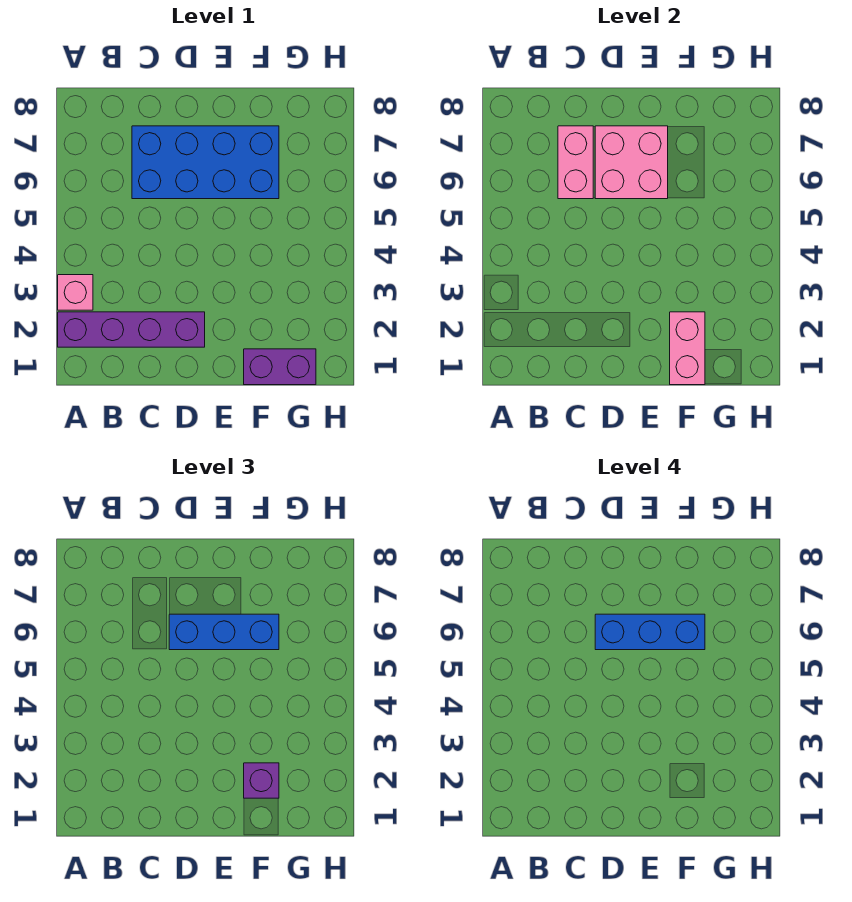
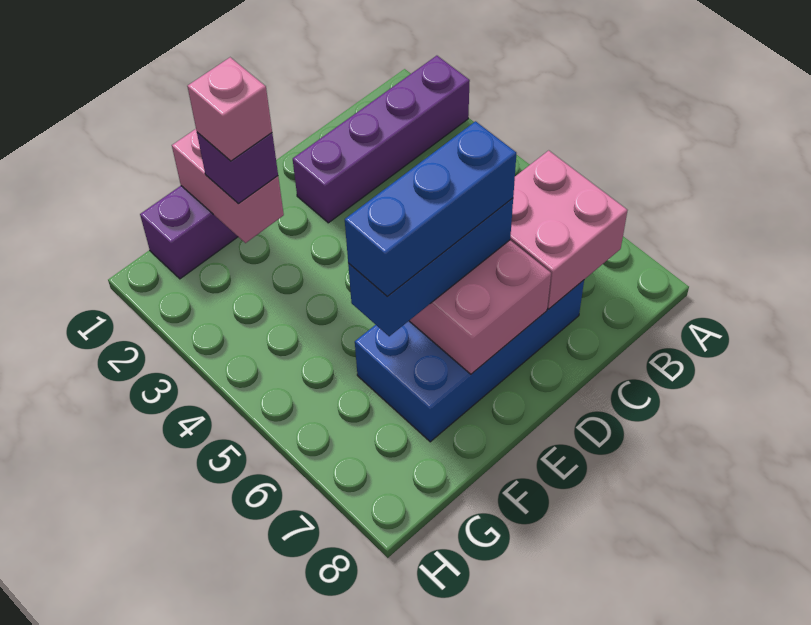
pink 1x1 brick [58,275,93,310] -> pink 1x1 brick moved to [187,57,272,161]
pink 1x2 brick [558,126,593,199] -> pink 2x2 brick [510,150,628,309]

